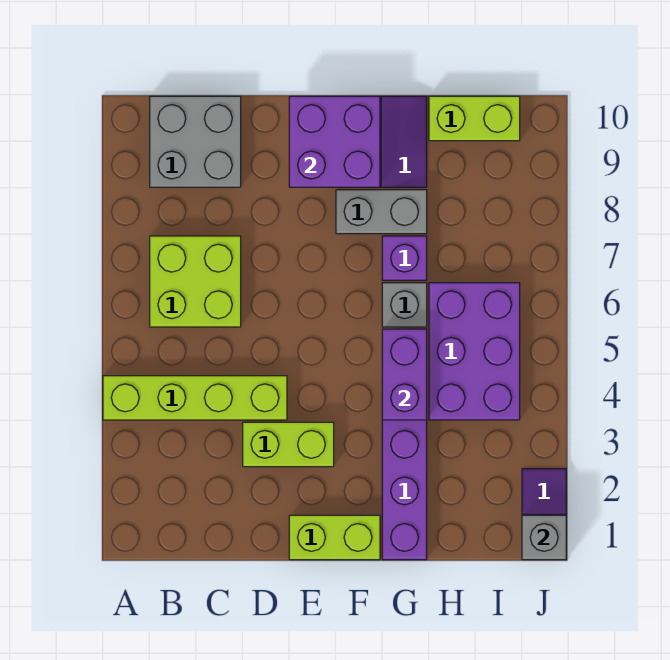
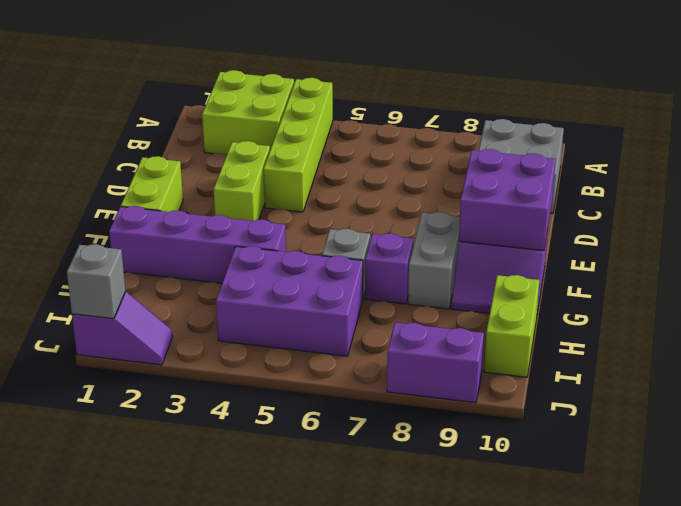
lime 2x2 brick [150,236,241,327] -> lime 2x2 brick moved to [202,70,294,155]
purple 1x2 brick [382,329,427,420] -> purple 1x2 brick moved to [387,323,484,403]

